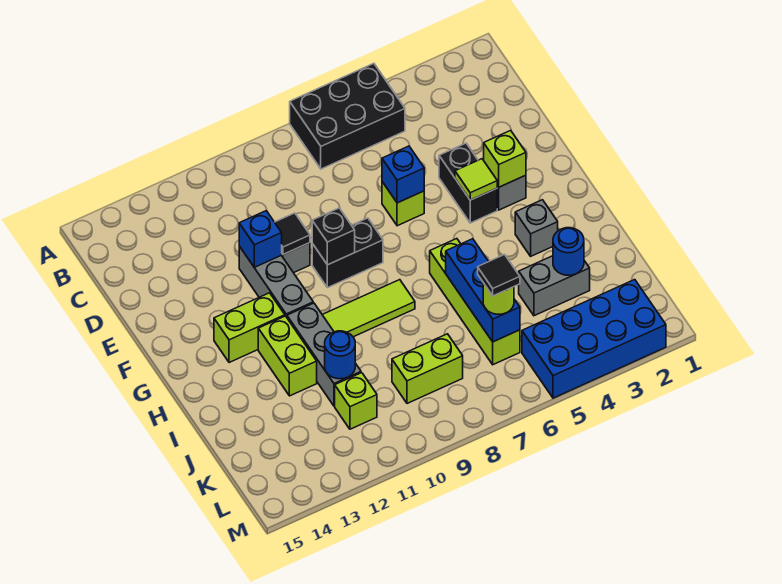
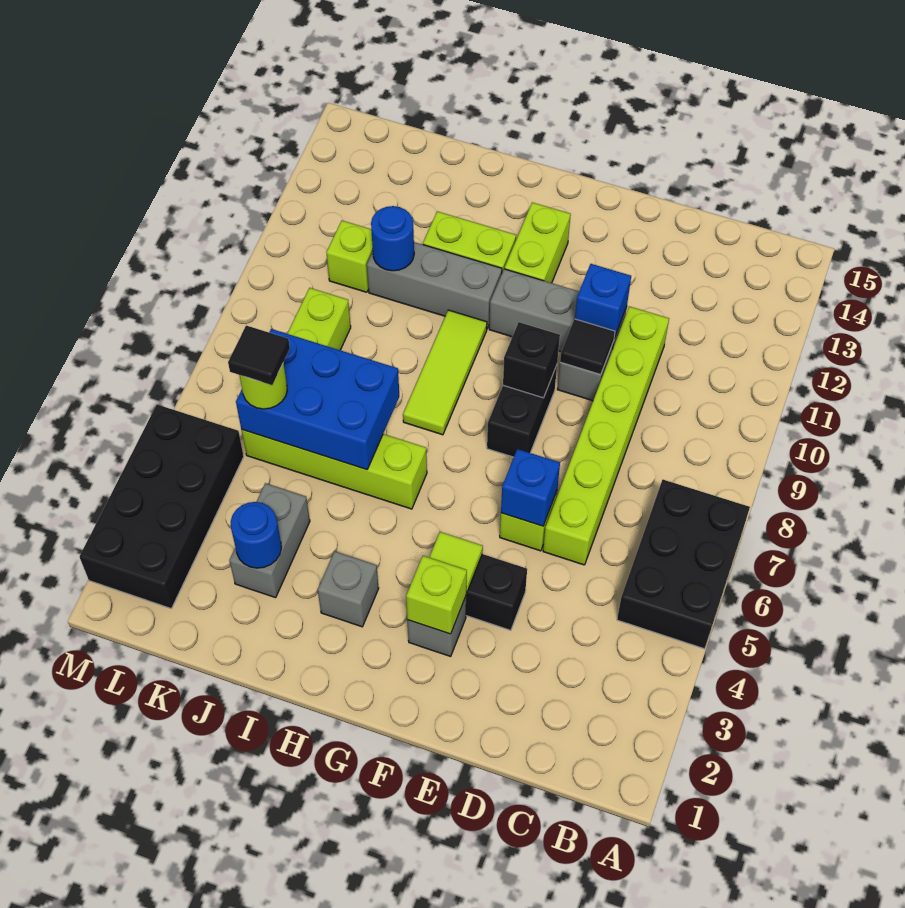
none -> lime 1x6 brick [543,306,669,565]
blue 1x3 brick [446,239,520,342] -> blue 2x3 brick [236,329,399,470]
blue 2x4 brick [522,280,666,398] -> black 2x4 brick [79,405,244,608]

